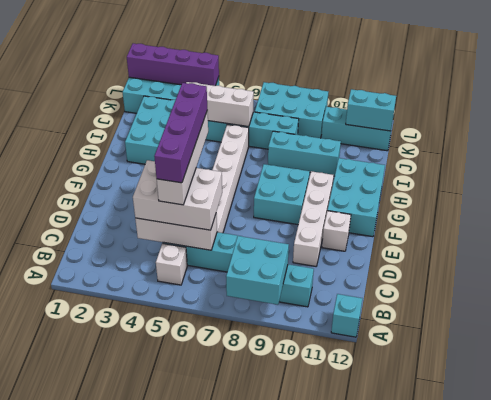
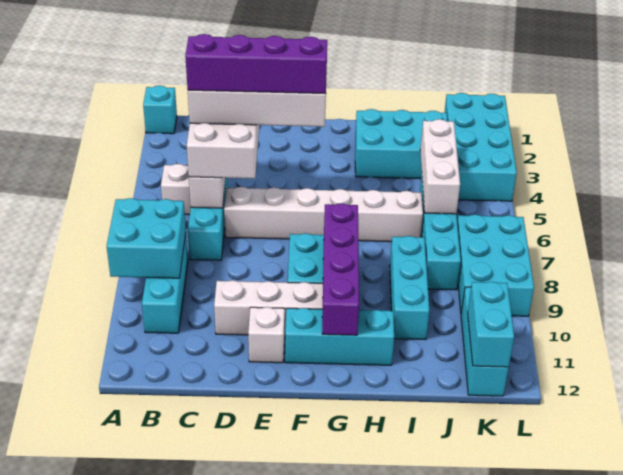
cyan 1x1 brick [331,294,362,337] -> cyan 1x1 brick moved to [143,85,177,134]
cyan 2x3 brick [327,158,385,237] -> cyan 1x3 brick [285,308,394,365]
purple 1x4 brick [127,44,219,86] -> purple 1x4 brick moved to [322,203,359,335]

